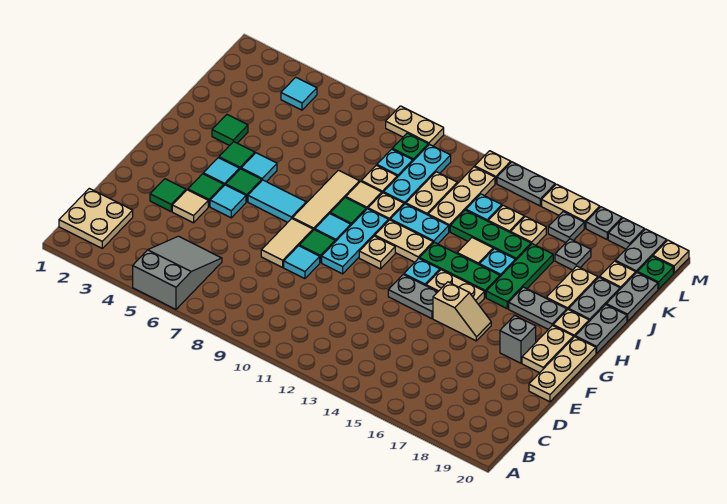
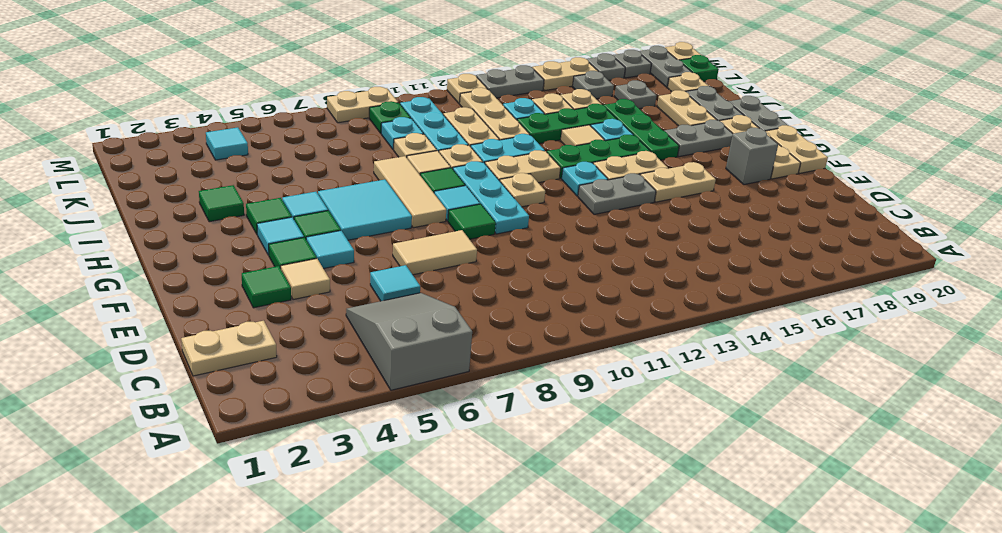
tan 2x2 plate [59,188,133,248] -> tan 1x2 plate [181,321,277,376]
tan 1x2 tile [261,219,313,267] -> tan 1x2 tile turned to [393,230,477,275]
cyan 1x1 tile [284,246,320,279] -> cyan 1x1 tile moved to [370,265,420,301]
tan 1x3 plate [529,337,596,402] -> tan 1x2 plate [766,125,828,173]
tan 1x2 slope [433,282,491,341] -> tan 1x2 plate [641,162,716,202]
cyan 1x2 tile [248,180,306,222] -> cyan 2x2 tile [318,179,412,240]
grey 1x2 plate [606,272,658,321] -> none

